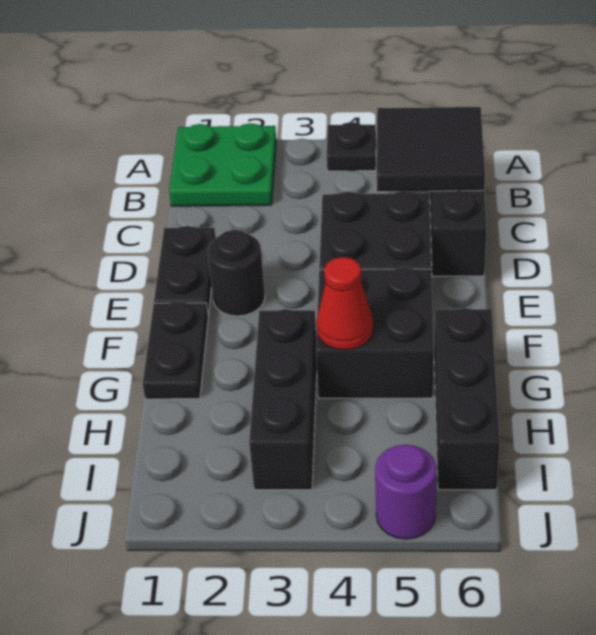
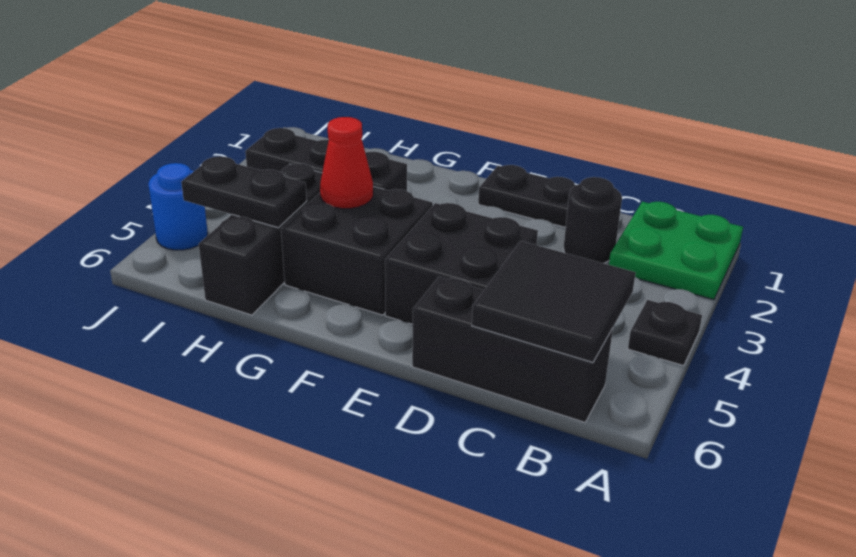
black 1x1 round brick [208,230,265,316] -> black 1x1 round brick moved to [564,177,622,263]
black 1x2 plate [143,302,208,399] -> black 1x2 plate moved to [181,156,307,228]
black 1x3 brick [434,308,500,490] -> black 1x3 brick turned to [199,163,322,315]
purple 1x1 round brick [375,444,437,539] -> blue 1x1 round brick [148,163,208,250]

